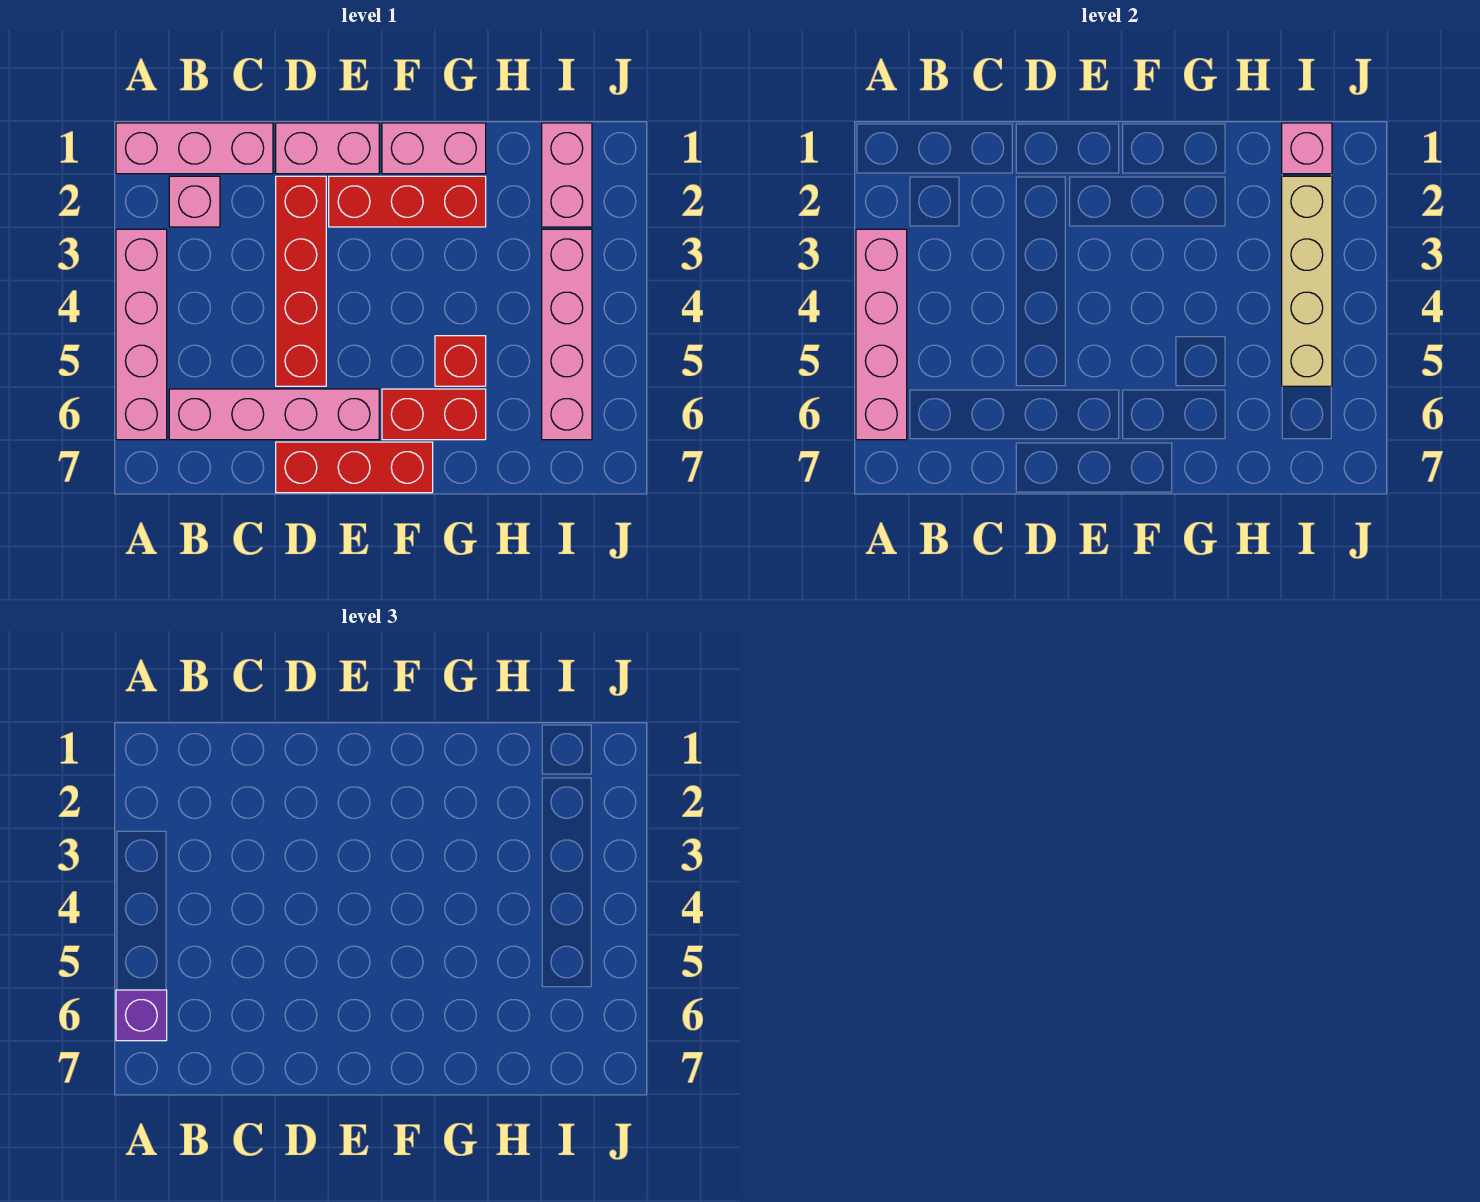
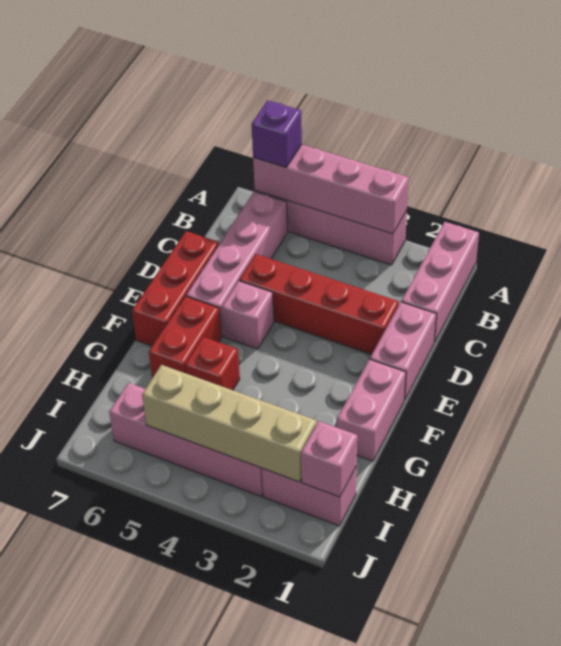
pink 1x1 brick [169,176,220,227] -> pink 1x1 brick moved to [222,281,274,349]
red 1x3 brick [329,176,486,227] -> none

